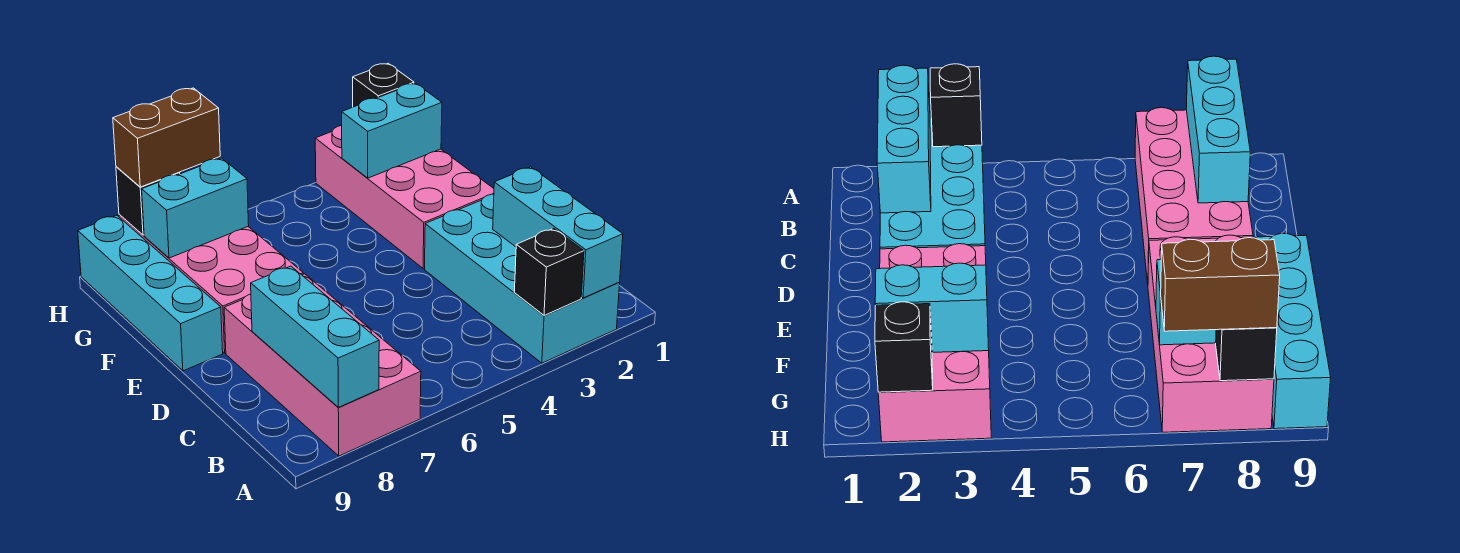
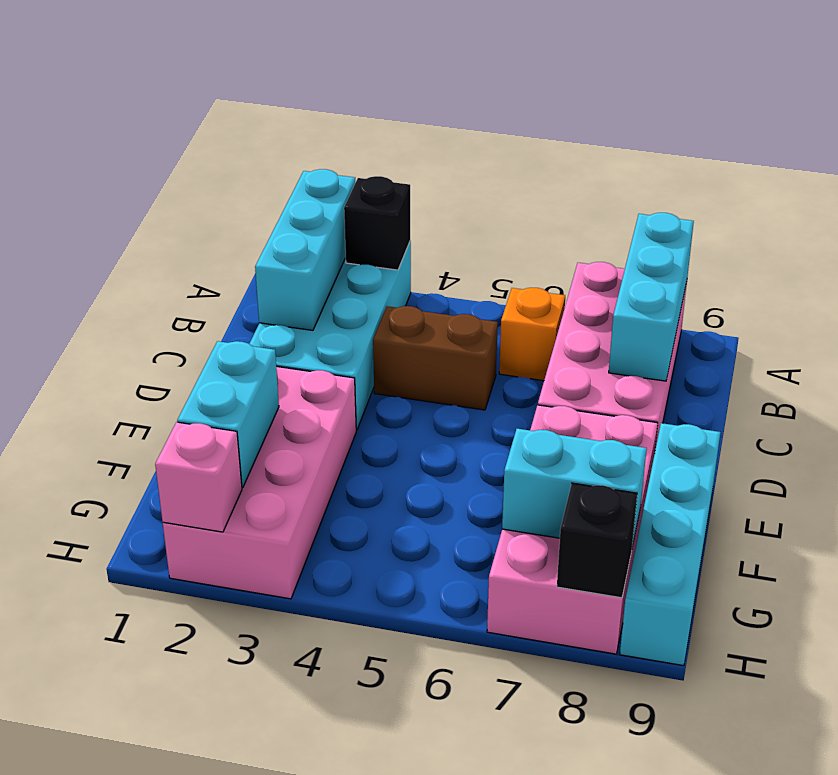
none -> orange 1x1 brick [499,288,565,381]
cyan 1x2 brick [342,83,442,178] -> cyan 1x2 brick turned to [177,341,279,488]
black 1x1 brick [353,64,414,107] -> pink 1x1 brick [155,422,242,532]
brown 1x2 brick [113,88,220,187] -> brown 1x2 brick moved to [373,306,498,410]

